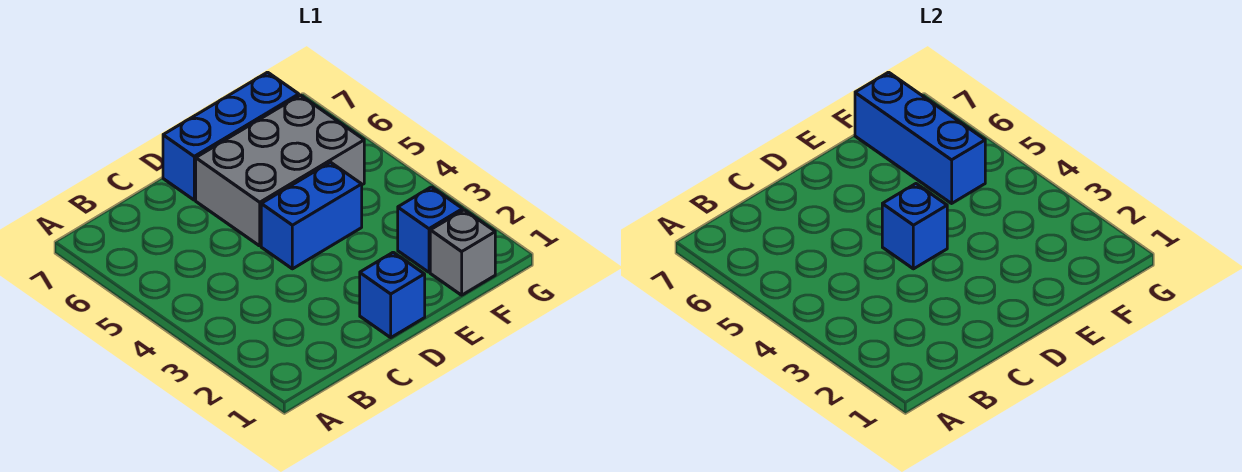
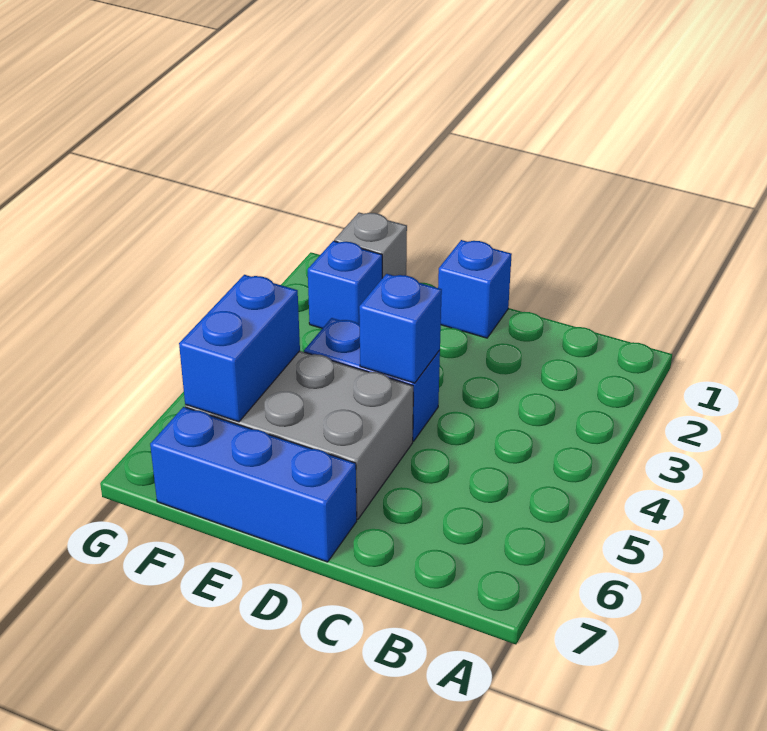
blue 1x3 brick [855,72,985,203] -> blue 1x2 brick [179,275,300,422]

